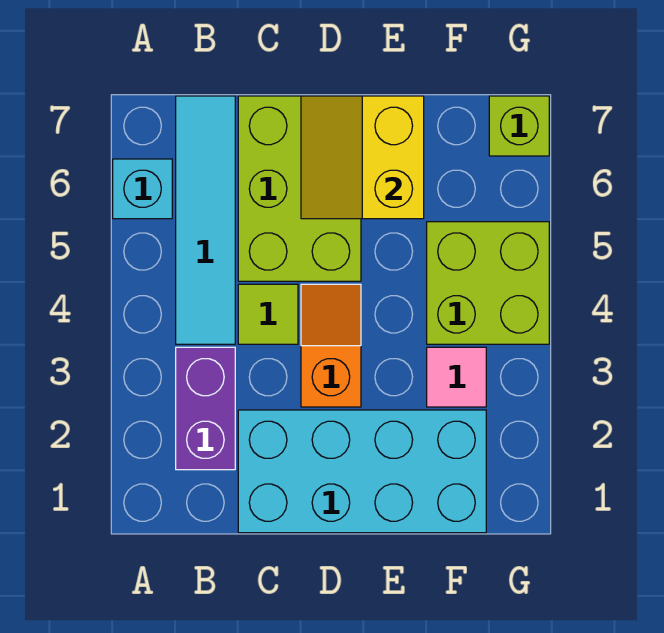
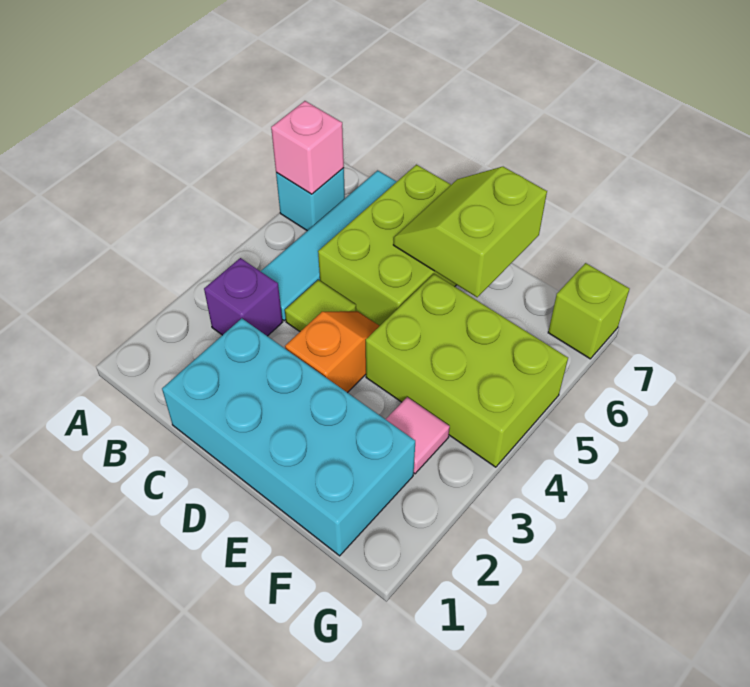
none -> pink 1x1 brick [271,101,344,194]
purple 1x2 brick [176,347,235,470] -> purple 1x1 brick [204,258,282,336]
yellow 2x2 slope [301,96,424,219] -> lime 2x2 slope [393,167,547,297]
lime 2x2 brick [427,222,549,344] -> lime 2x3 brick [366,274,568,467]

